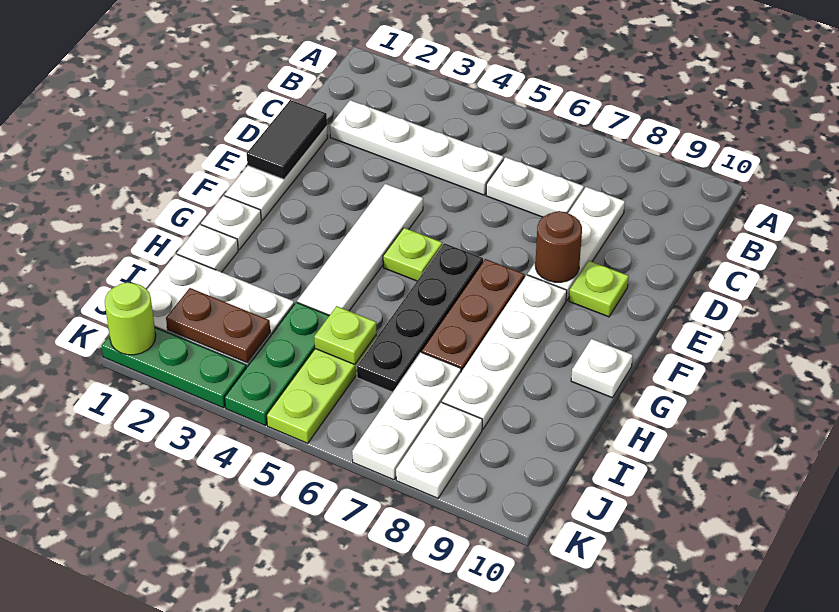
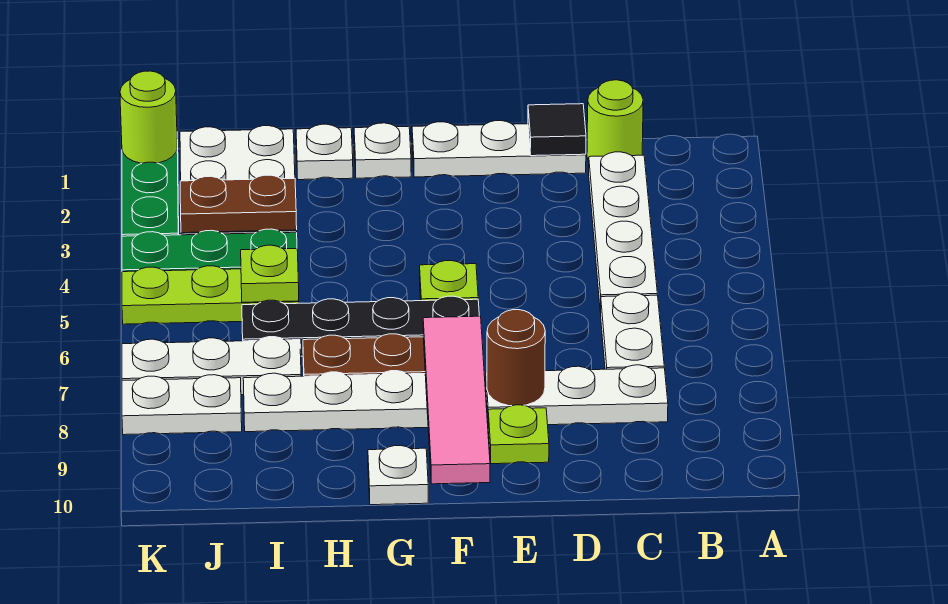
none -> lime 1x1 round brick [587,80,643,161]
black 1x2 tile [247,100,327,179] -> black 1x1 tile [528,104,586,156]
white 1x4 tile [297,184,423,315] -> none
none -> pink 1x4 tile [423,316,490,484]
brown 1x2 plate [166,288,270,363] -> brown 1x2 plate turned to [180,175,297,233]

